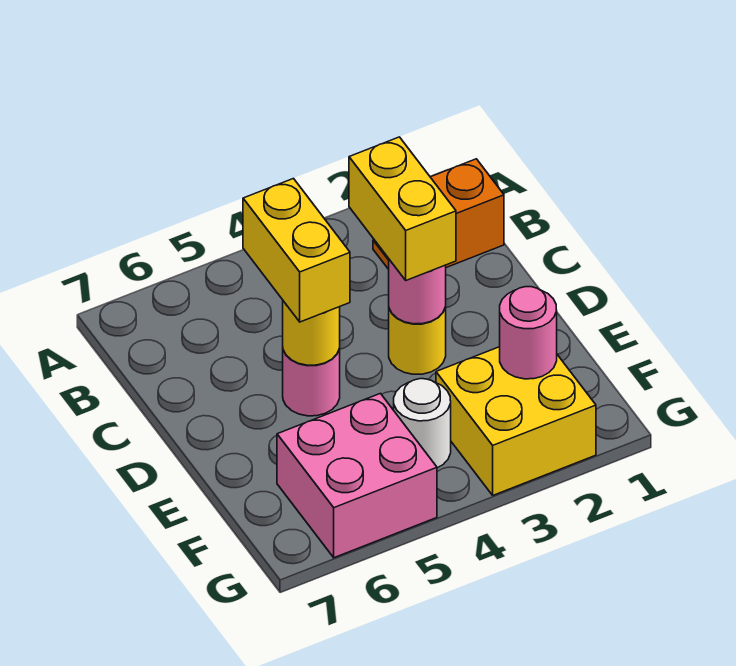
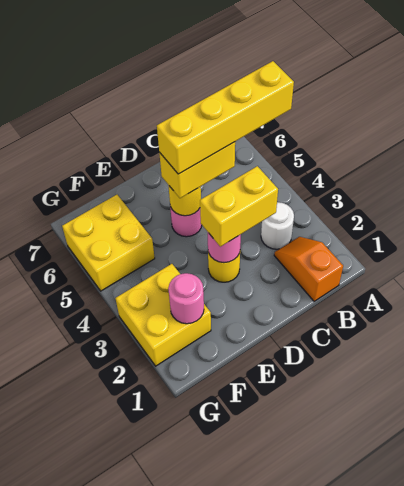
none -> yellow 1x4 brick [157,61,294,174]
white 1x1 round brick [394,379,451,468] -> white 1x1 round brick moved to [261,202,294,249]
pink 2x2 brick [277,393,437,558] -> yellow 2x2 brick [62,195,155,291]

